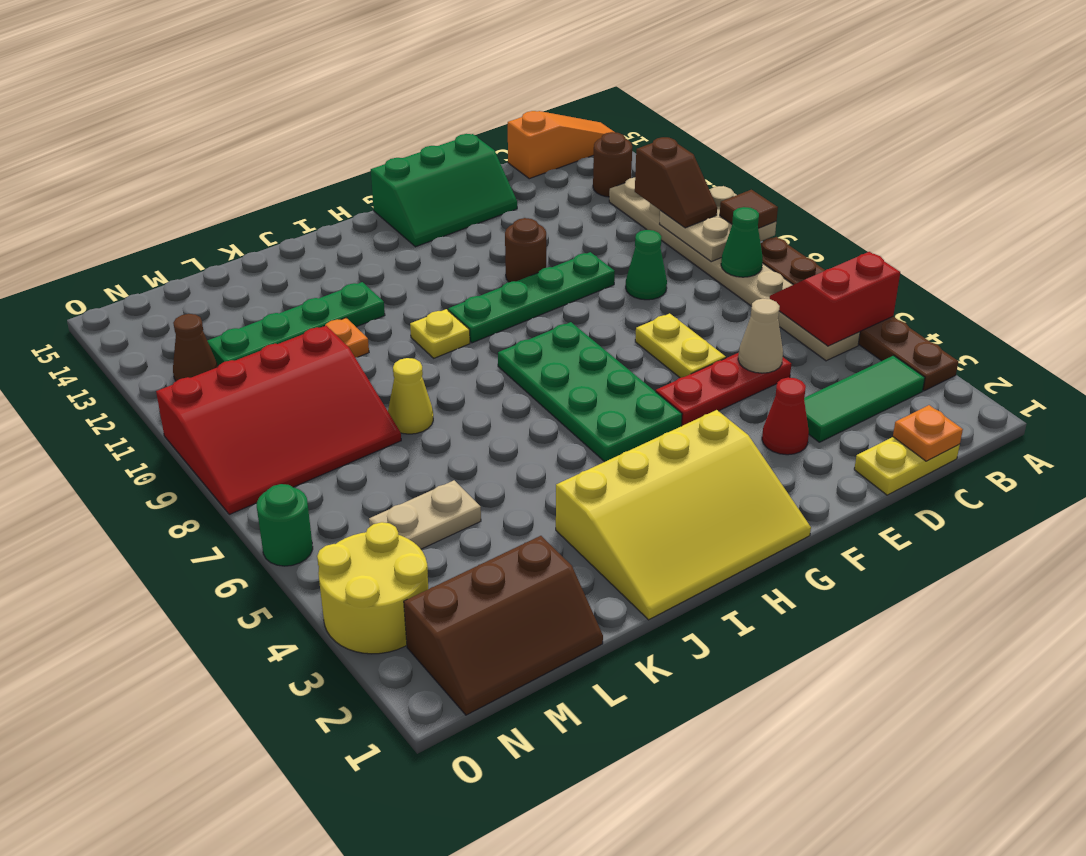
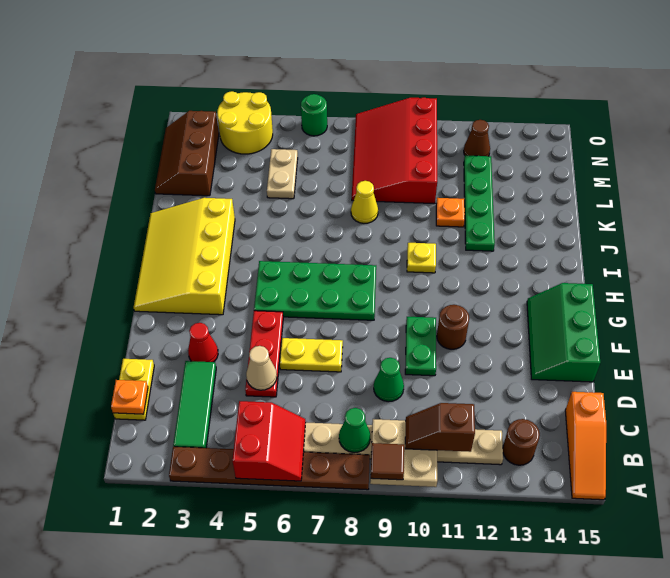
green 1x4 plate [448,252,615,343] -> green 1x2 plate [405,317,436,376]

